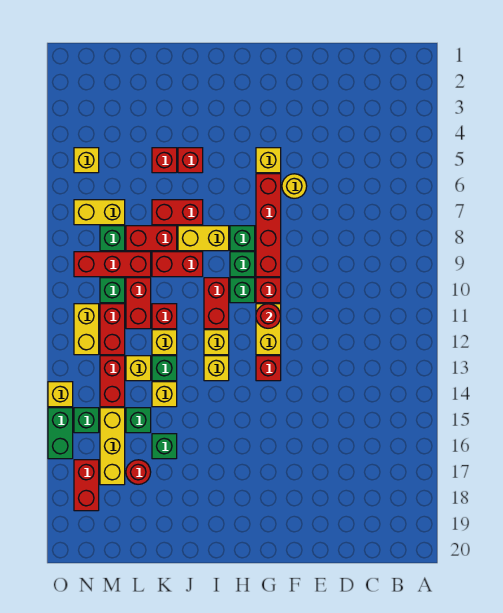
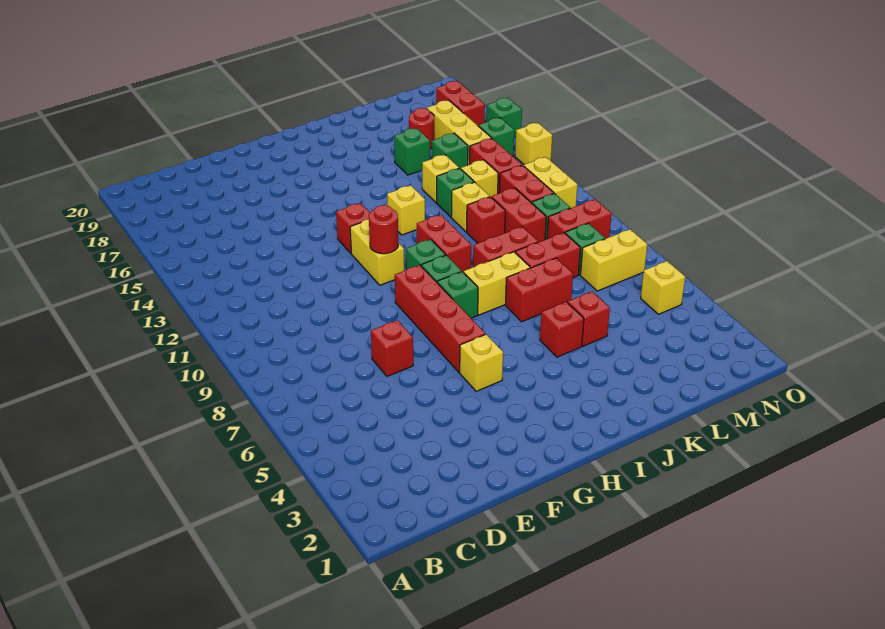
yellow 1x1 round brick [282,174,307,198] -> none
red 1x1 brick [256,278,281,303] -> red 1x1 brick moved to [371,320,413,376]
yellow 1x1 brick [204,330,229,355] -> none
red 1x3 brick [74,252,151,277] -> red 1x2 brick [547,199,612,239]
green 1x2 brick [48,408,73,459] -> green 1x1 brick [486,98,522,138]

